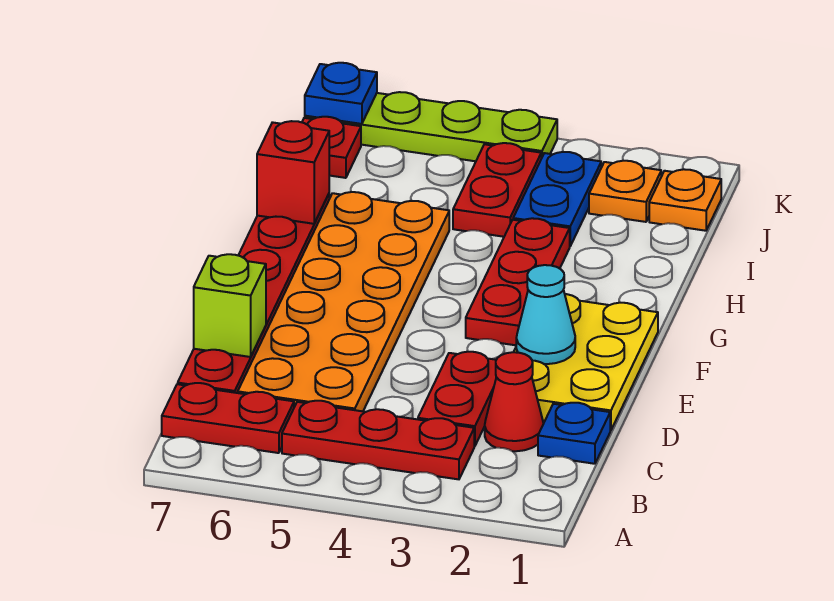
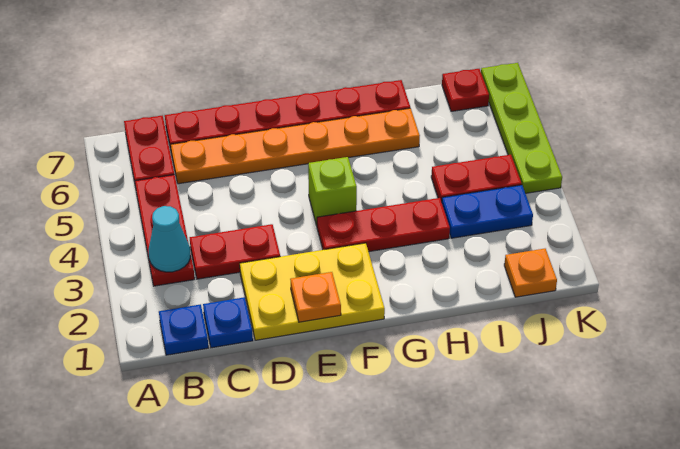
red 1x1 cone [485,352,544,451] -> none
orange 2x6 plate [238,192,449,411] -> orange 1x6 plate [171,108,420,184]
lime 1x1 brick [194,254,266,357] -> lime 1x1 brick moved to [308,157,357,225]
cyan 1x1 cone [516,265,575,364] -> cyan 1x1 cone moved to [149,206,190,272]
red 1x1 brick [257,121,329,224] -> none
orange 1x1 plate [589,161,661,222] -> orange 1x1 plate moved to [290,272,341,322]
blue 1x1 plate [305,63,377,124] -> blue 1x1 plate moved to [159,304,209,355]

